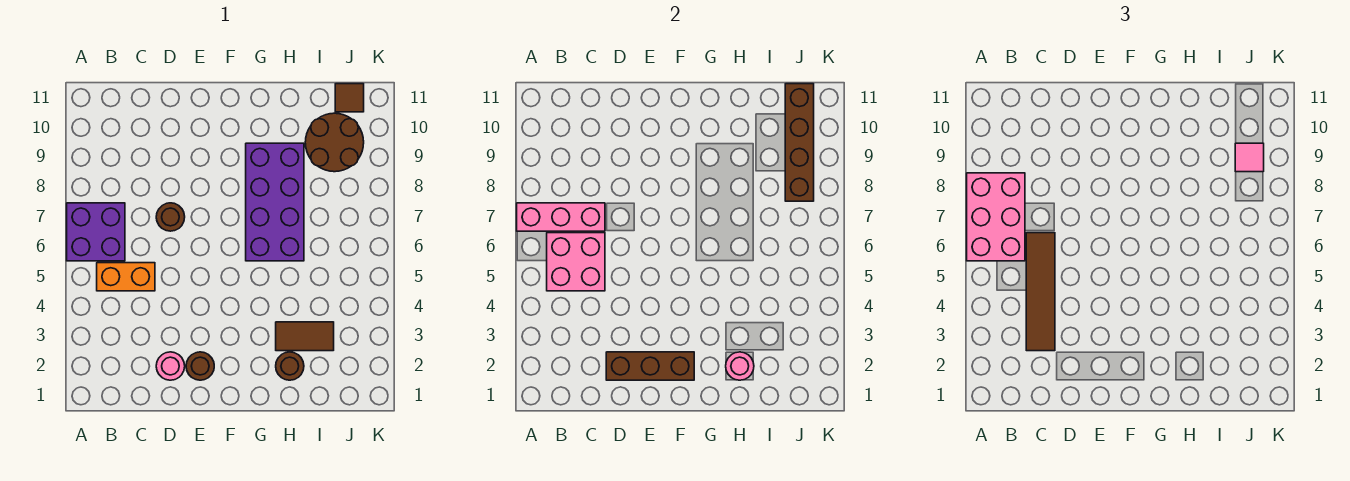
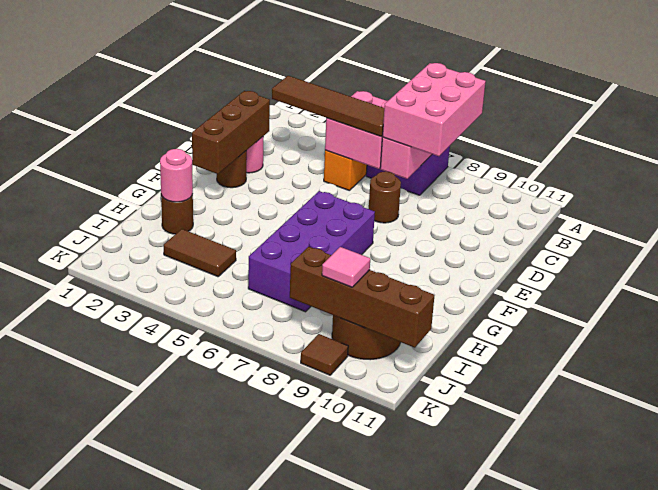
pink 2x3 brick [967,173,1025,261] -> pink 2x3 brick turned to [382,63,486,156]
purple 2x4 brick [246,143,304,261] -> purple 2x4 brick turned to [248,191,375,312]
brown 1x2 tile [276,322,334,351] -> brown 1x2 tile turned to [164,229,236,277]
brown 1x1 tile [335,84,364,112] -> brown 1x1 tile moved to [301,334,348,375]

